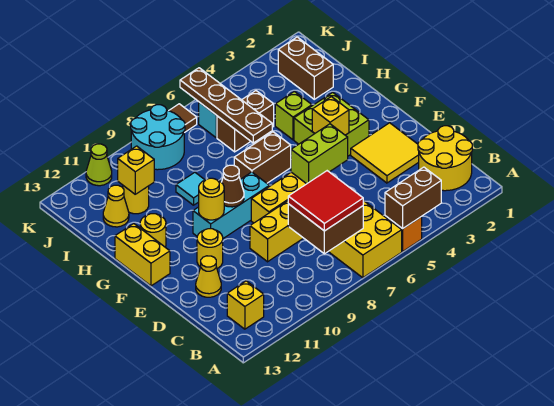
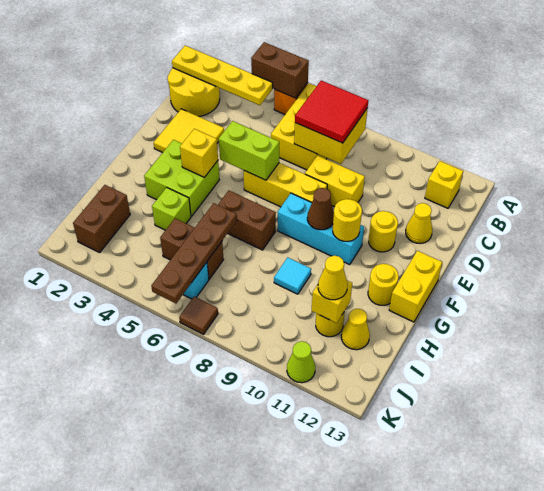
none -> yellow 1x4 plate [172,46,273,105]
brown 2x2 brick [288,204,363,254] -> yellow 2x2 brick [294,108,368,164]
none -> yellow 1x1 cone [318,256,348,300]
cyan 2x2 round brick [131,105,185,170] -> none

